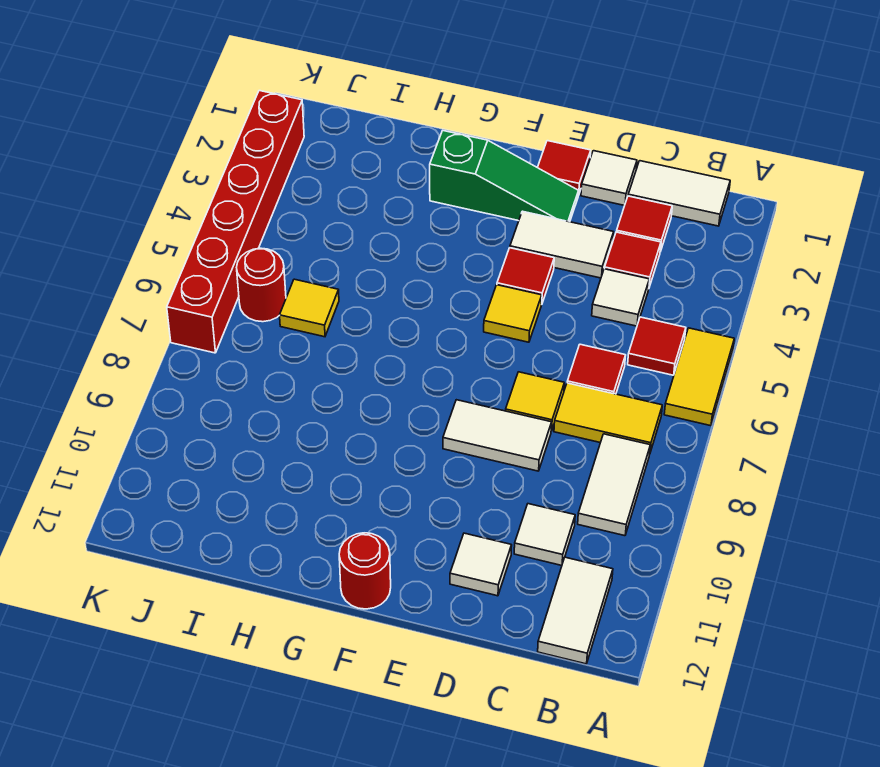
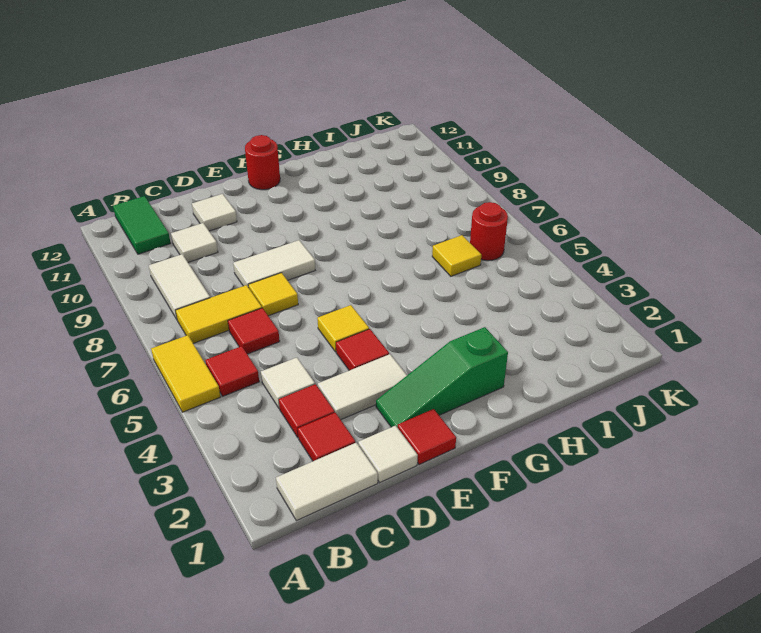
white 1x2 tile [538,557,613,664] -> green 1x2 tile [113,196,171,254]
red 1x6 brick [167,91,304,353] -> none

